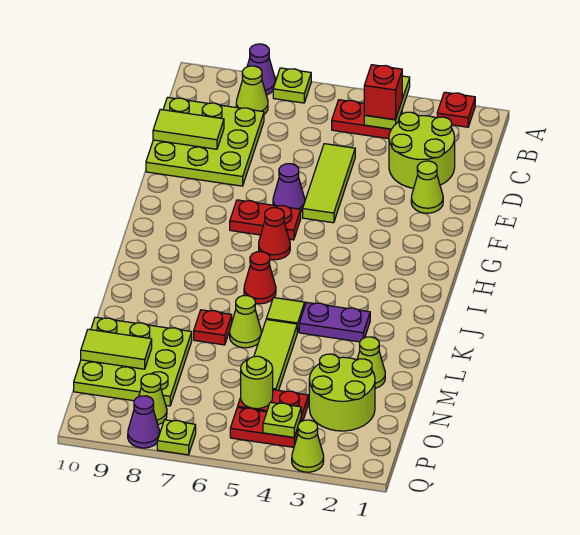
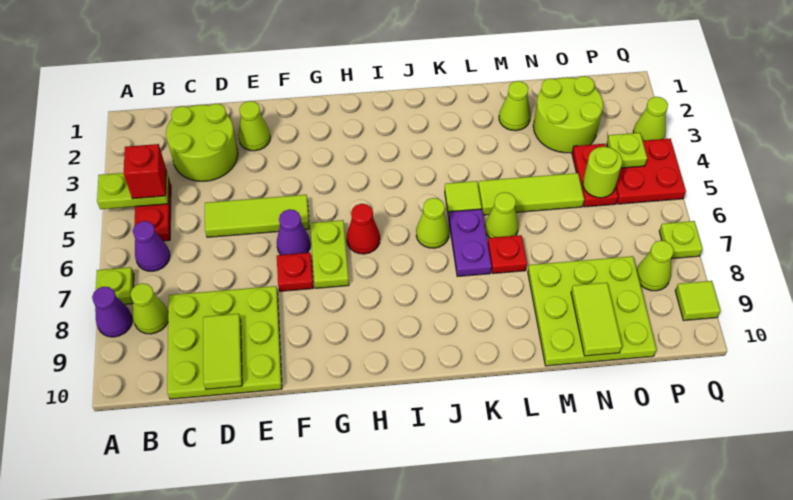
red 1x1 plate [437,92,475,127] -> red 1x1 plate moved to [277,253,313,291]
red 1x2 plate [230,200,301,240] -> lime 1x2 plate [310,220,349,288]
red 1x1 cone [244,252,276,304] -> lime 1x1 cone [416,198,449,248]
purple 1x2 plate [299,302,370,342] -> purple 1x2 plate moved to [448,209,492,277]
red 1x2 plate [230,407,301,447] -> red 2x2 plate [606,139,686,204]
purple 1x1 cone [128,396,160,448] -> purple 1x1 cone moved to [133,221,170,271]
none -> lime 1x1 tile [675,281,721,321]

